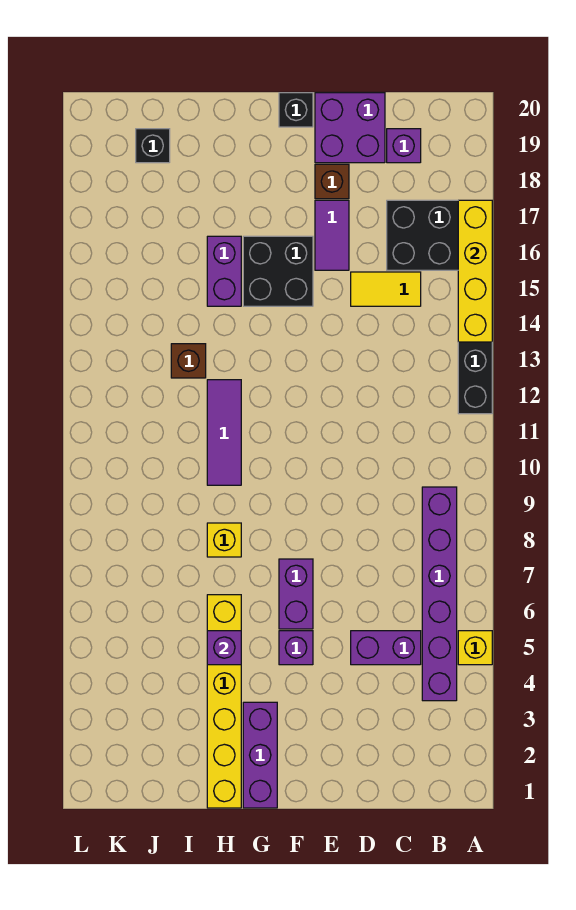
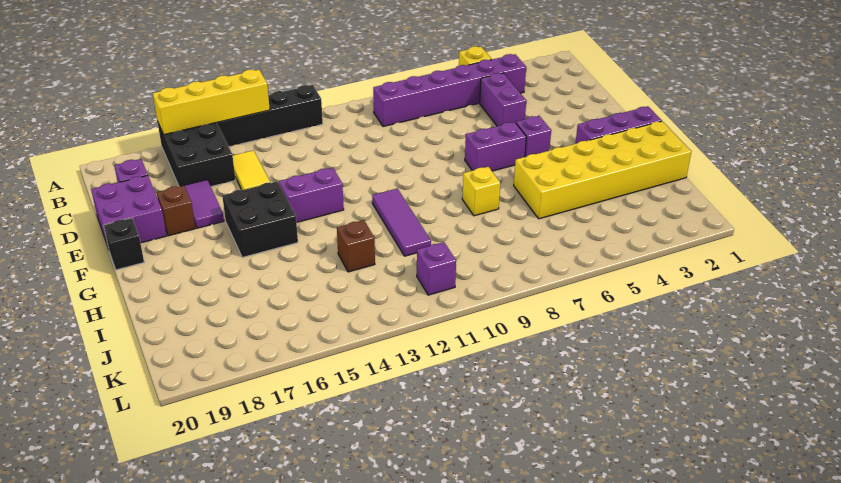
purple 1x2 tile [315,200,349,270] -> purple 1x2 tile turned to [184,180,224,228]
yellow 1x6 brick [207,595,241,808] -> yellow 2x6 brick [514,121,691,219]
purple 1x1 brick [207,631,241,665] -> purple 1x1 brick moved to [417,242,456,295]
purple 1x3 tile [207,380,241,485] -> purple 1x3 tile turned to [372,188,431,256]
purple 1x2 brick [207,236,241,306] -> purple 1x2 brick moved to [279,168,344,222]
black 1x1 brick [136,129,170,163] -> none

